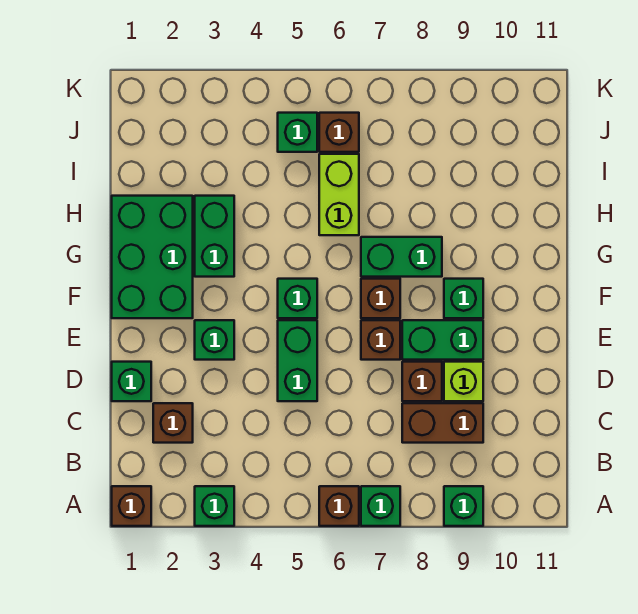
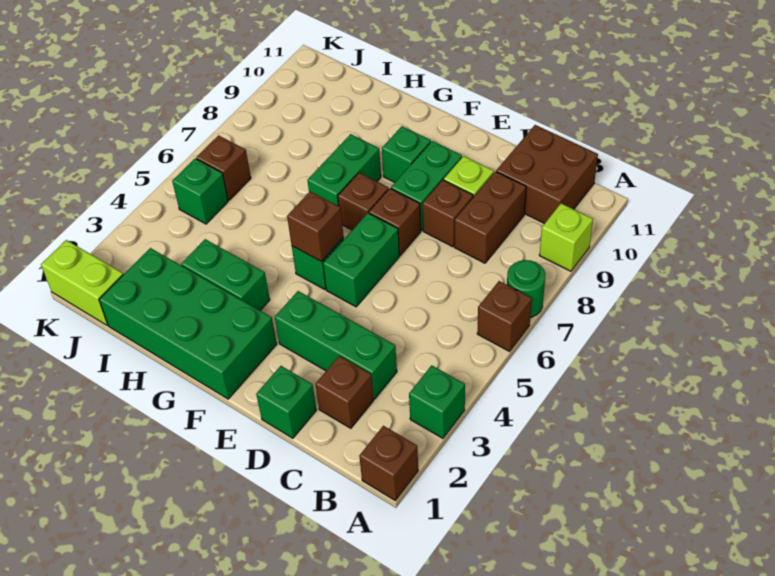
green 1x1 brick [361,486,400,526] -> green 1x1 round brick [507,260,546,318]
green 1x1 brick [444,486,483,526] -> lime 1x1 brick [539,203,593,271]
none -> brown 2x2 brick [496,125,598,224]
green 1x2 brick [278,320,317,401] -> green 1x2 brick turned to [323,213,399,307]
green 1x1 brick [195,320,234,360] -> green 1x3 brick [275,291,397,399]
green 2x3 brick [112,196,193,318] -> green 2x4 brick [99,248,277,399]
none -> brown 1x1 brick [287,192,344,262]
lime 1x2 brick [319,154,359,235] -> lime 1x2 brick moved to [41,240,123,325]

